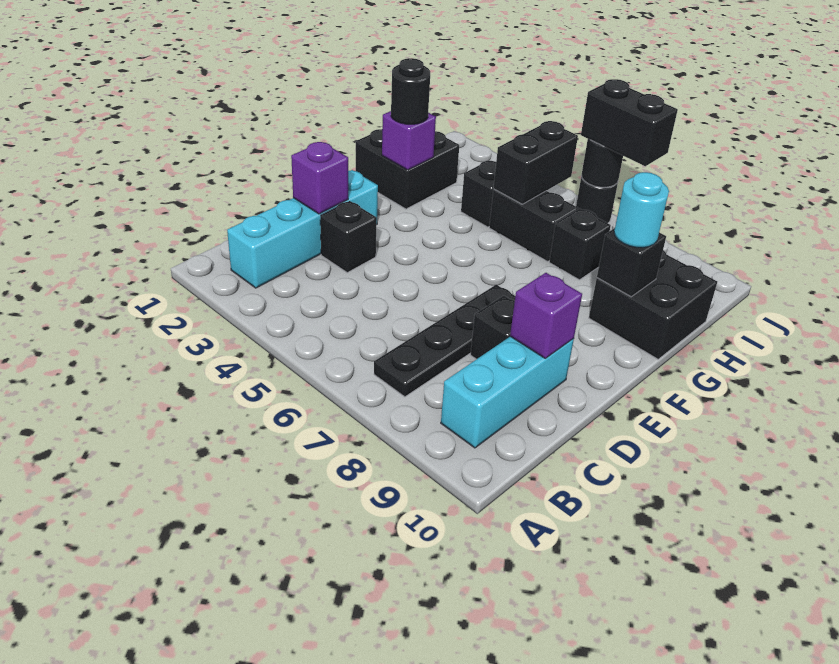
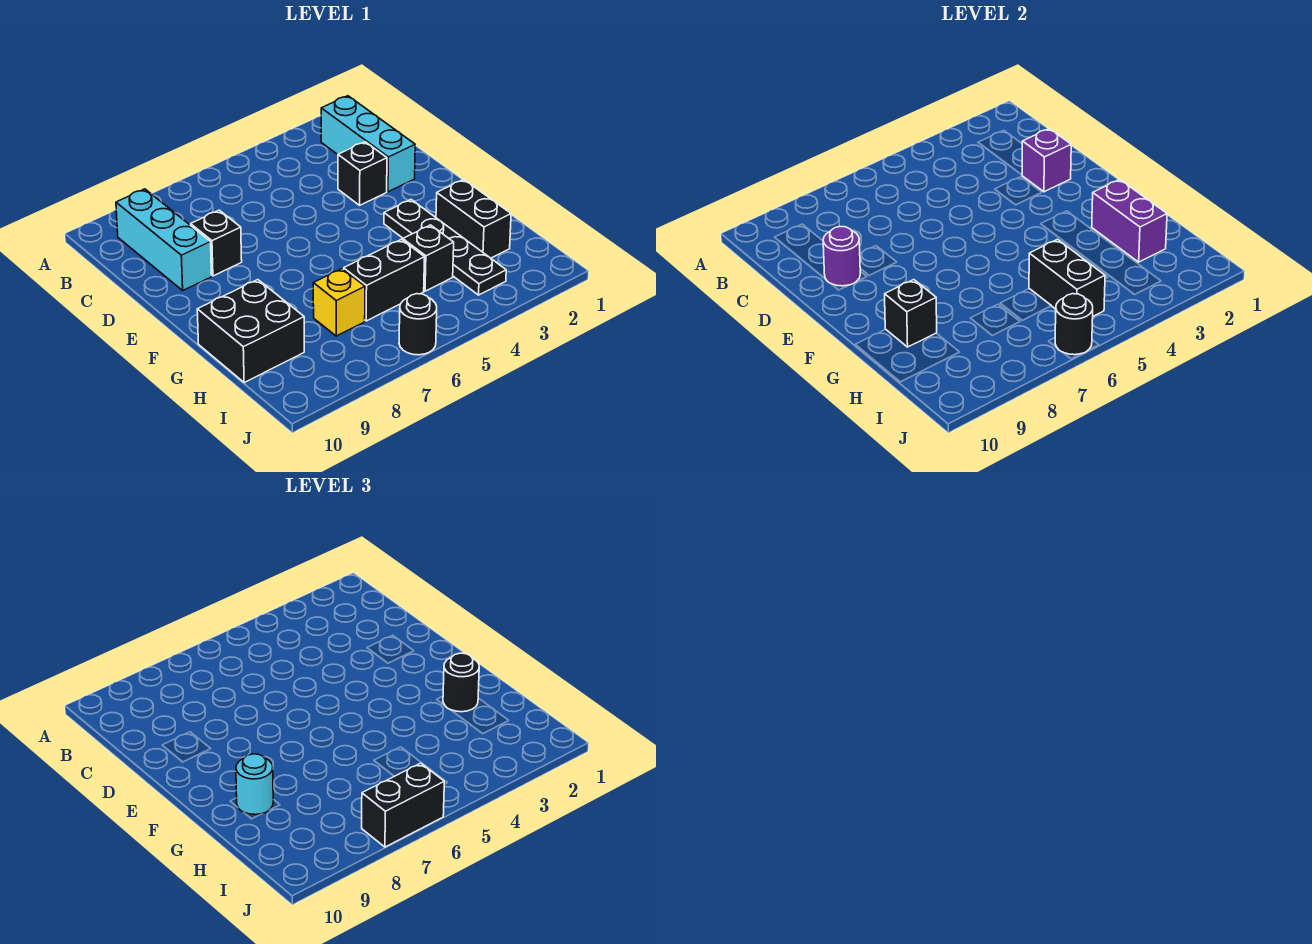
cyan 1x4 brick [227,170,378,288] -> cyan 1x3 brick [321,96,415,192]
black 1x4 plate [374,285,515,397] -> black 1x4 plate moved to [384,200,506,295]
purple 1x1 brick [510,273,582,359] -> purple 1x1 round brick [823,227,860,286]
black 2x2 brick [356,129,459,209] -> black 1x2 brick [436,179,511,258]
purple 1x1 brick [382,111,436,170] -> purple 1x2 brick [1092,179,1167,262]
black 1x1 brick [549,208,611,280] -> yellow 1x1 brick [313,269,365,336]

